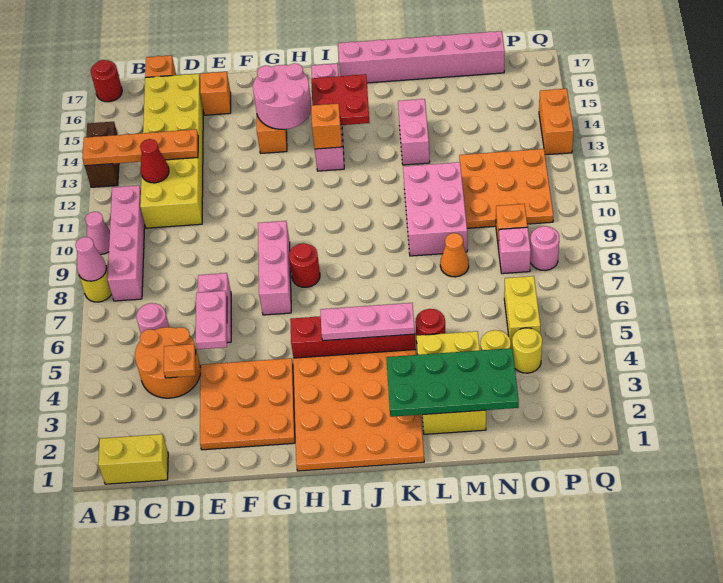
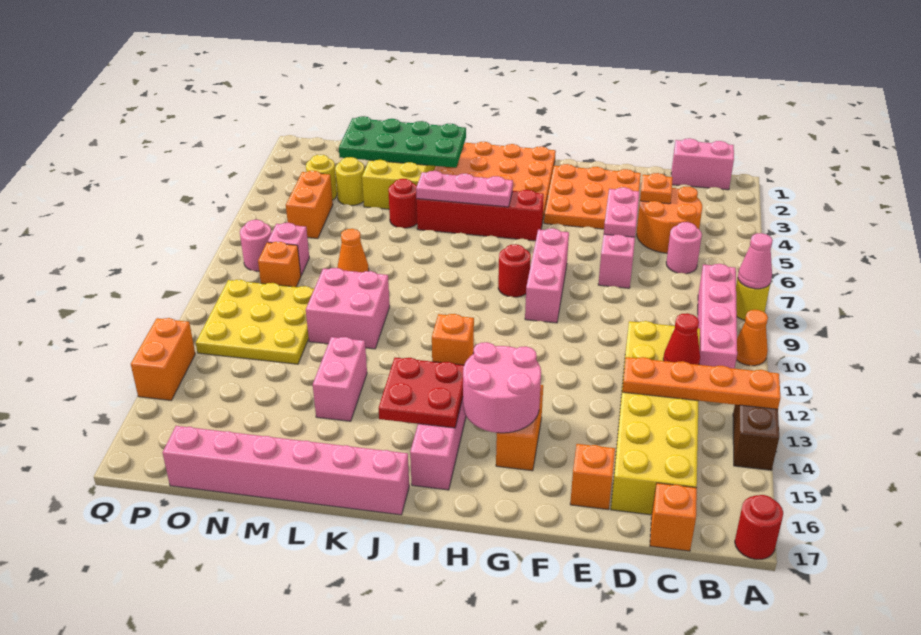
pink 1x1 cone [85,211,110,255] -> orange 1x1 cone [736,310,768,366]
yellow 1x2 brick [98,434,168,484] -> pink 1x2 brick [671,138,734,190]
pink 2x3 brick [403,162,467,256] -> pink 2x2 brick [306,268,390,349]
orange 3x3 plate [459,149,553,228] -> yellow 3x3 plate [196,279,314,364]
yellow 1x2 brick [504,276,540,348] -> orange 1x2 brick [286,171,333,238]

